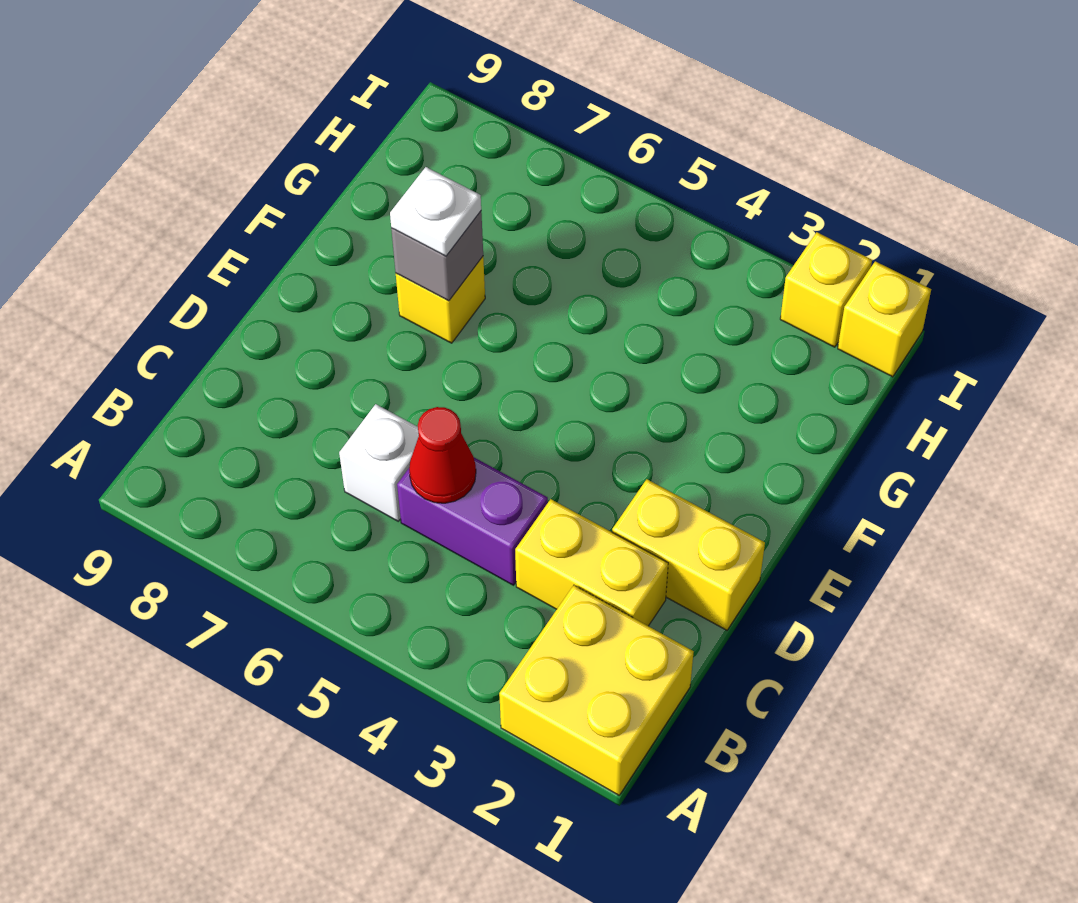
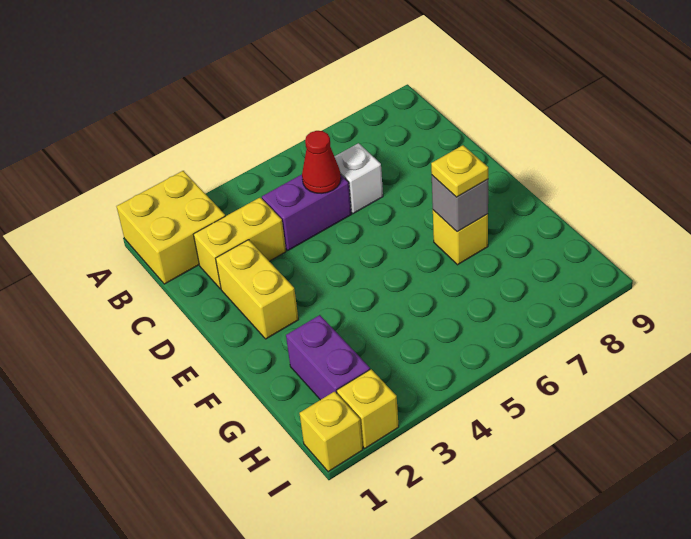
yellow 1x2 brick [612,479,765,630] -> yellow 1x2 brick turned to [216,240,298,339]
white 1x1 plate [390,167,481,256] -> yellow 1x1 plate [431,145,488,197]
none -> purple 1x2 brick [286,315,370,400]

